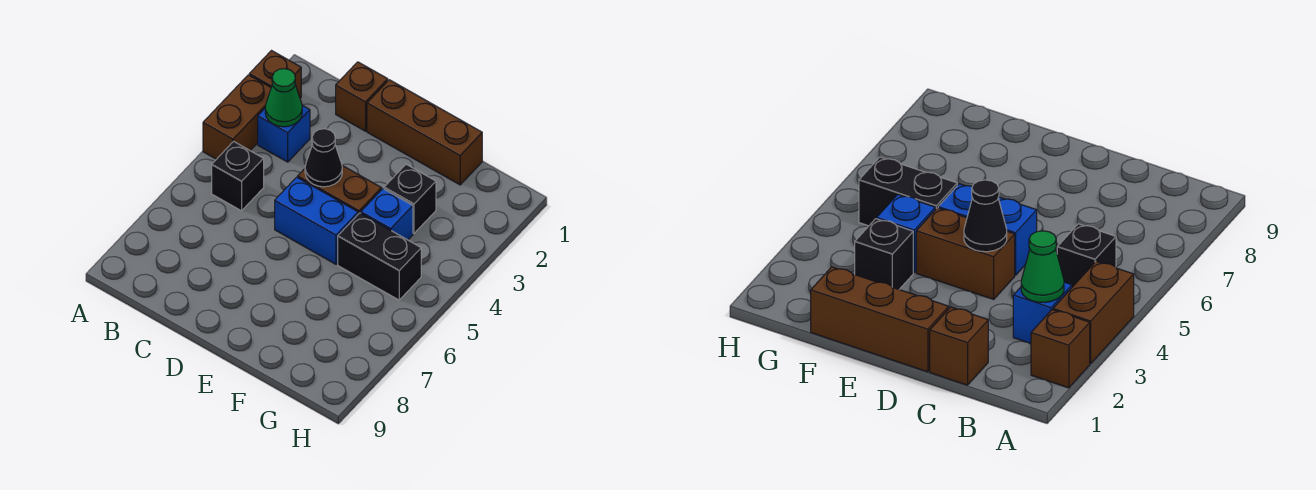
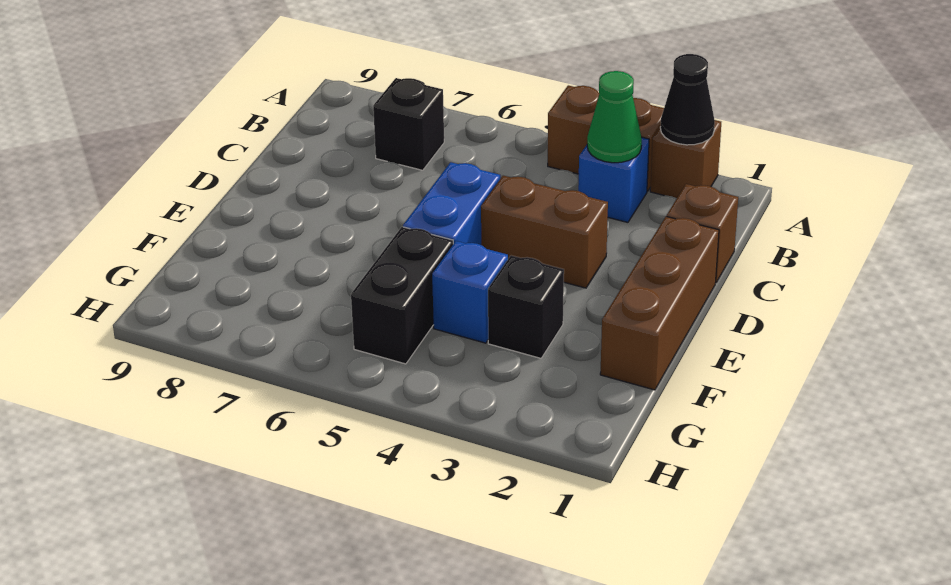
black 1x1 brick [212,141,264,211] -> black 1x1 brick moved to [373,78,444,170]
brown 1x2 brick [298,166,381,214] -> brown 1x2 brick turned to [481,176,608,288]
black 1x1 cone [305,129,342,187] -> black 1x1 cone moved to [660,54,715,145]

